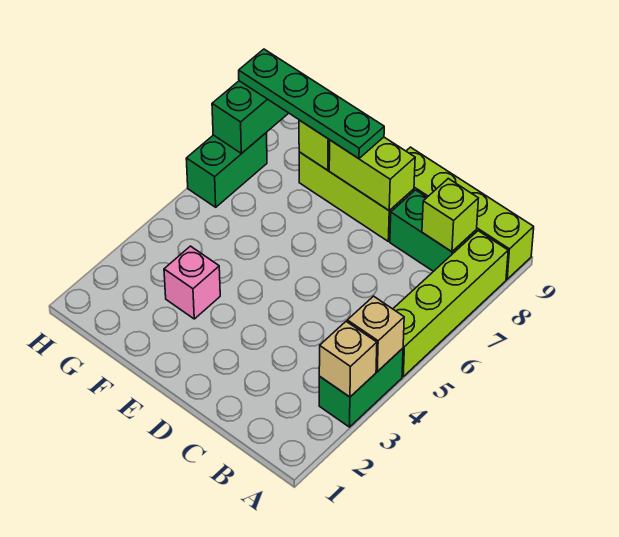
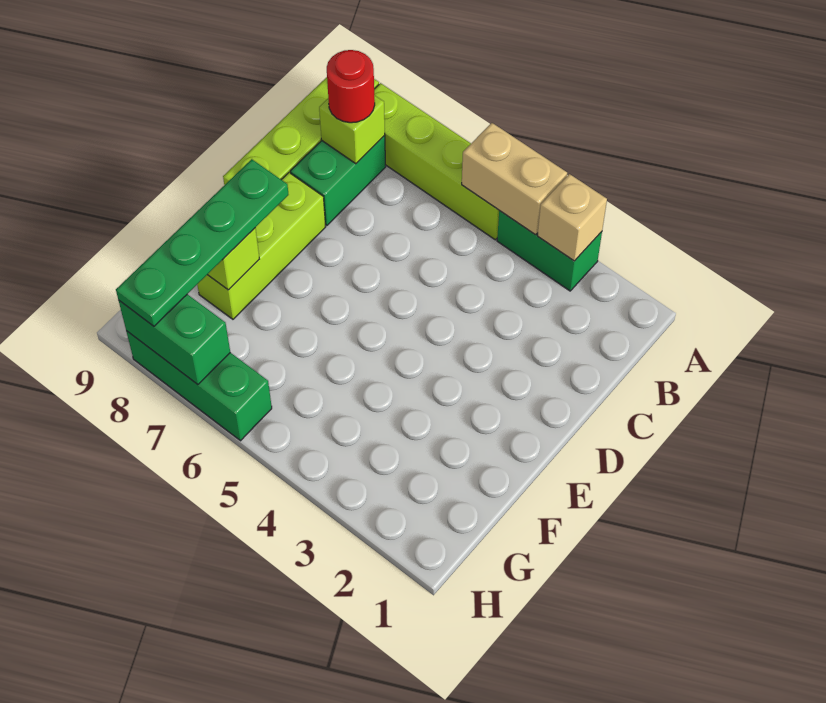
tan 1x1 brick [347,296,404,371] -> tan 1x2 brick [462,123,567,235]
none -> red 1x1 round brick [327,50,375,123]
lime 1x2 brick [329,137,415,211] -> none
pink 1x1 brick [164,246,220,319] -> none
green 1x2 brick [186,133,267,207] -> green 1x3 brick [126,331,272,441]

